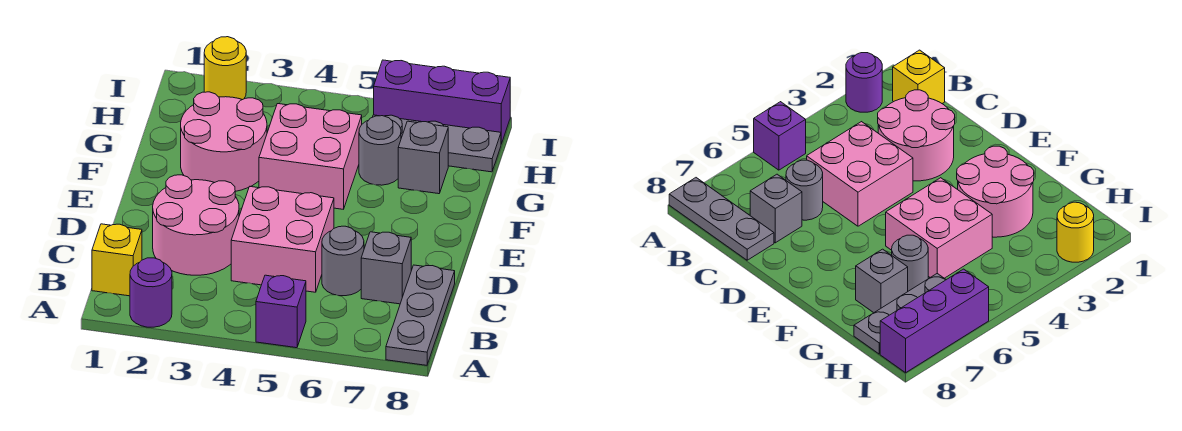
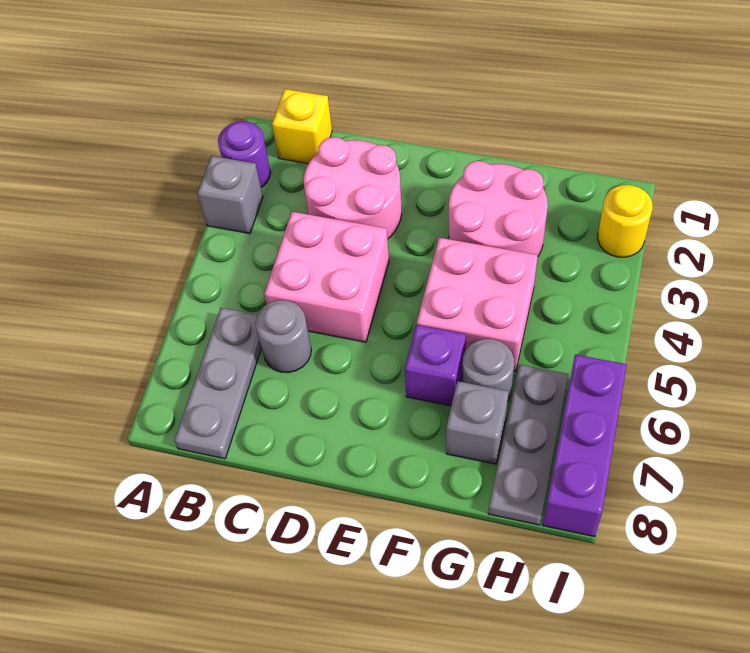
purple 1x1 brick [256,275,306,348] -> purple 1x1 brick moved to [405,325,466,406]
grey 1x3 plate [386,265,455,365] -> grey 1x3 plate turned to [174,308,262,459]
grey 1x1 brick [361,232,411,304] -> grey 1x1 brick moved to [197,156,263,234]

